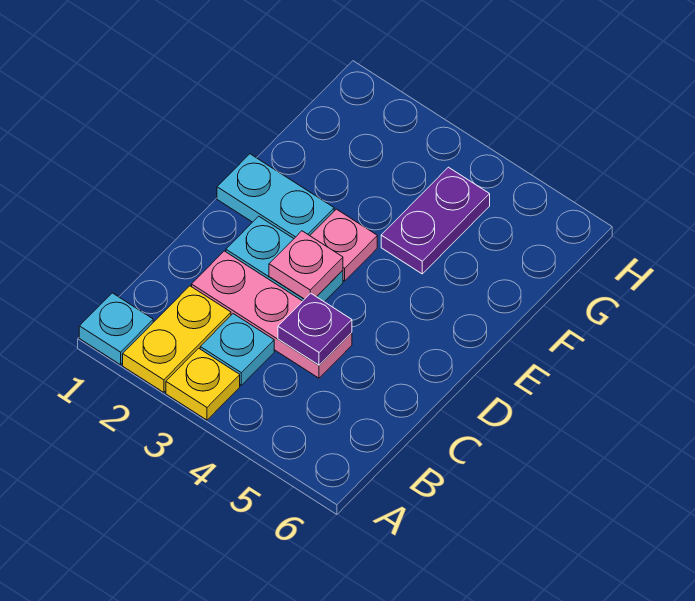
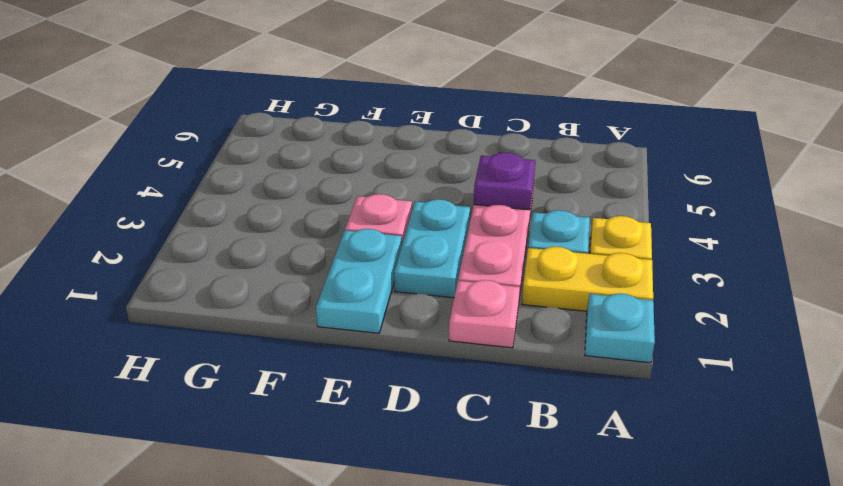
pink 1x1 plate [269,231,343,299] -> pink 1x1 plate moved to [449,280,520,348]
purple 1x2 plate [381,167,490,274] -> none

